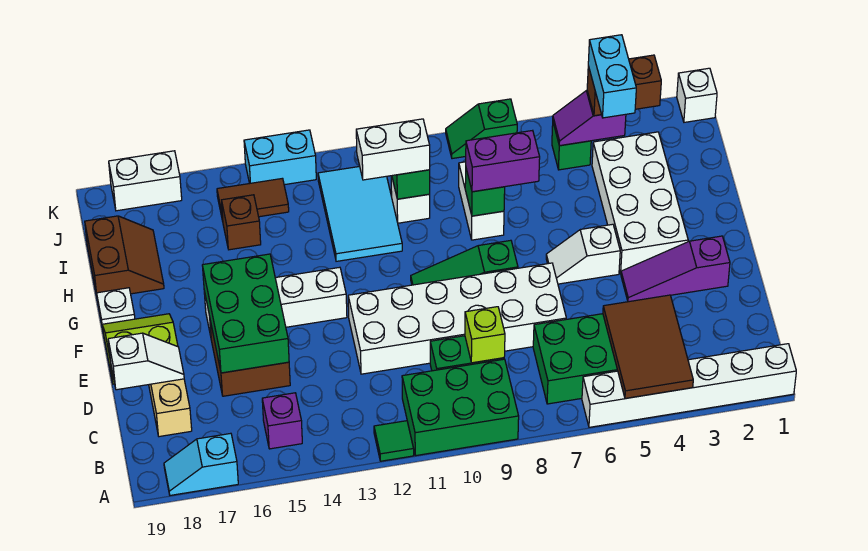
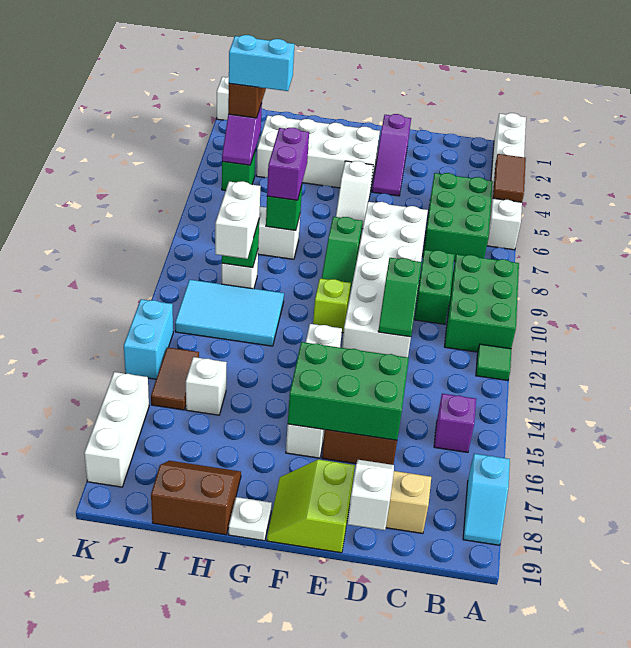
brown 2x3 tile [603,295,693,398] -> brown 1x2 tile [493,154,526,202]
lime 1x1 brick [465,307,505,363] -> lime 1x1 brick moved to [313,279,351,333]
brown 1x1 brick [222,195,261,250] -> white 1x1 brick [186,357,227,415]
green 1x2 slope [446,99,517,159] -> green 1x2 slope moved to [378,258,422,337]
white 1x2 brick [109,151,182,211] -> white 1x3 brick [84,372,149,487]

